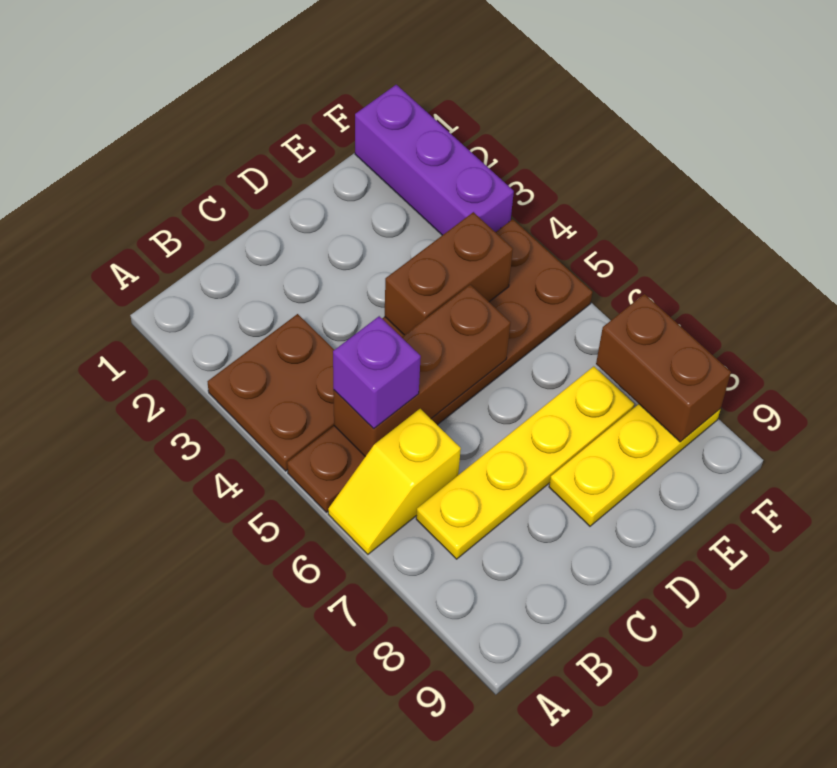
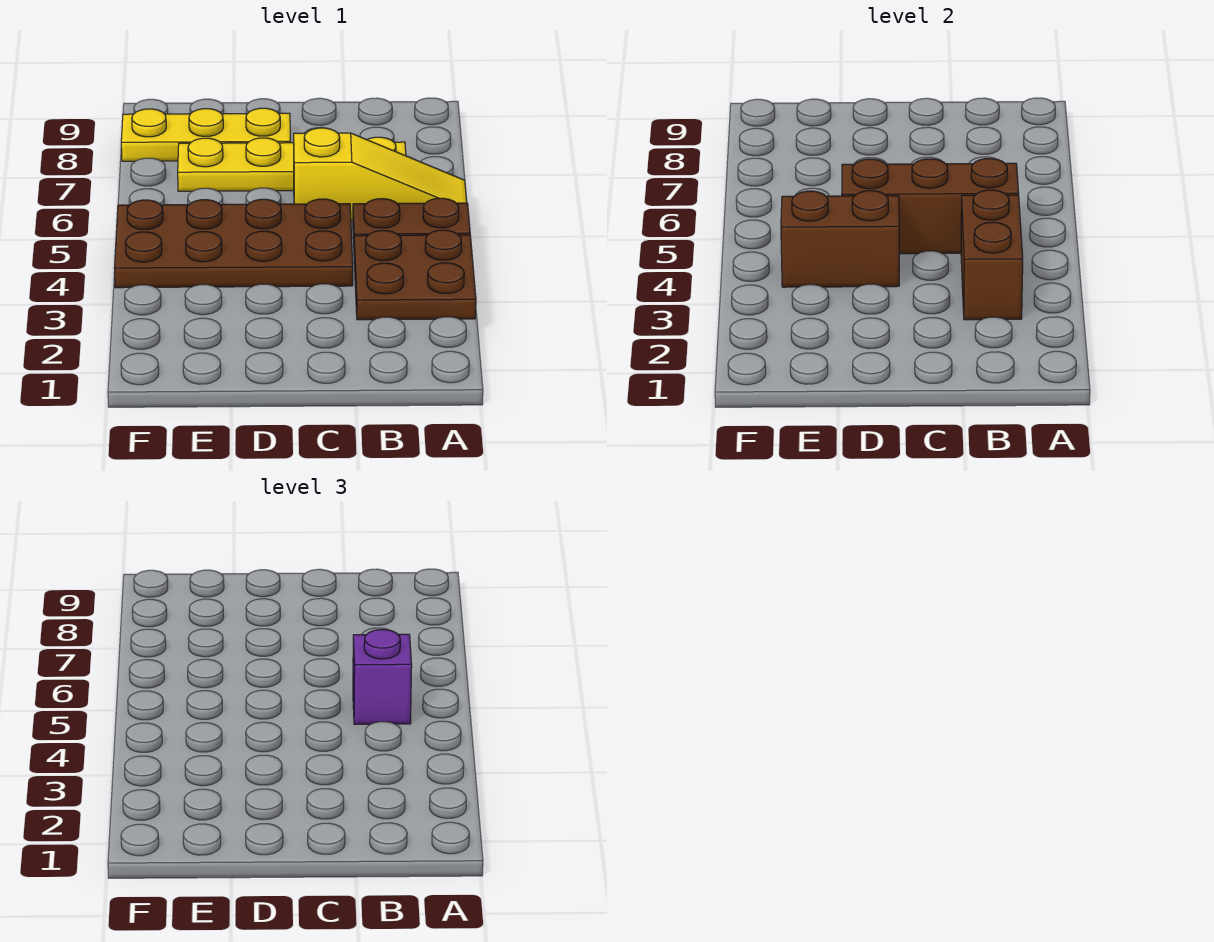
yellow 1x2 slope [328,409,461,554] -> yellow 1x3 slope [294,128,467,221]
purple 1x3 brick [355,85,514,235] -> none
brown 1x2 brick [596,294,731,442] -> brown 1x2 brick moved to [961,190,1023,320]

